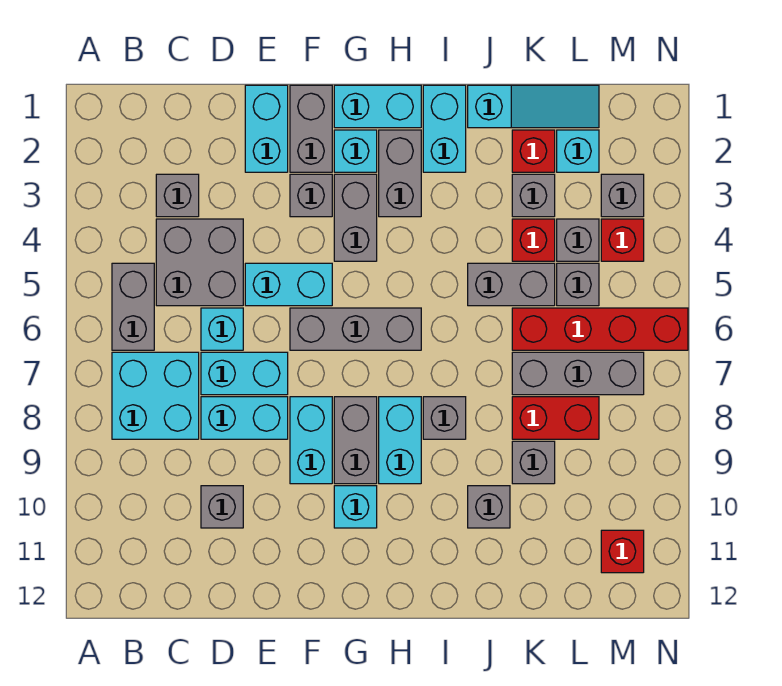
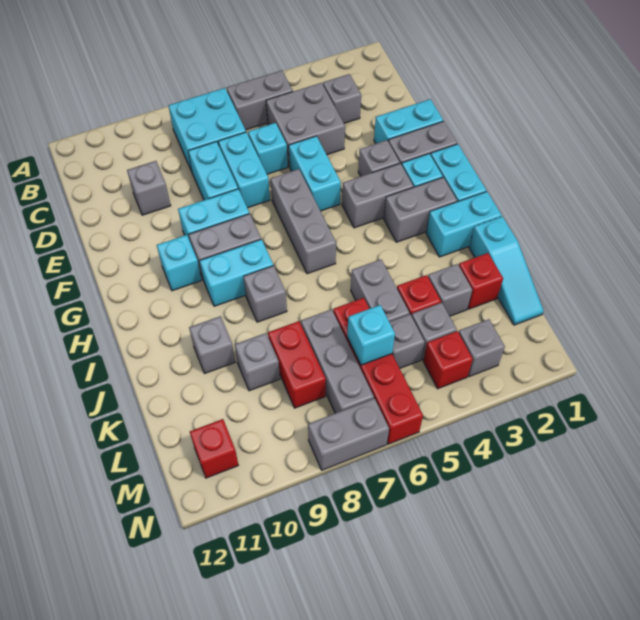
cyan 1x1 brick [557,130,599,172] -> cyan 1x1 brick moved to [347,305,395,365]
none -> grey 1x2 brick [308,398,389,470]

